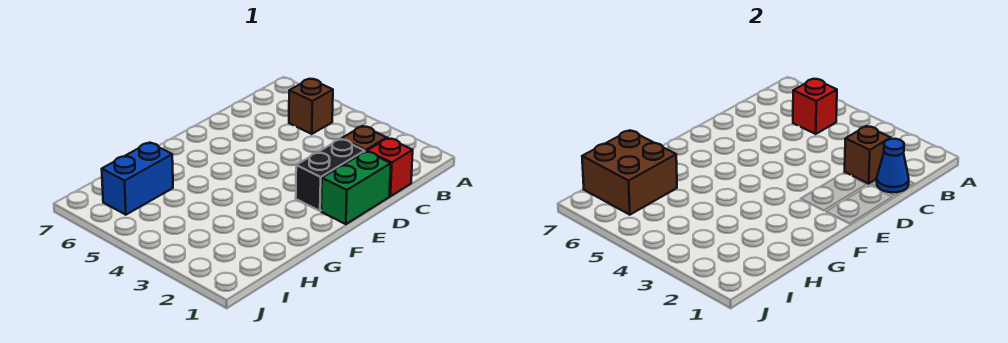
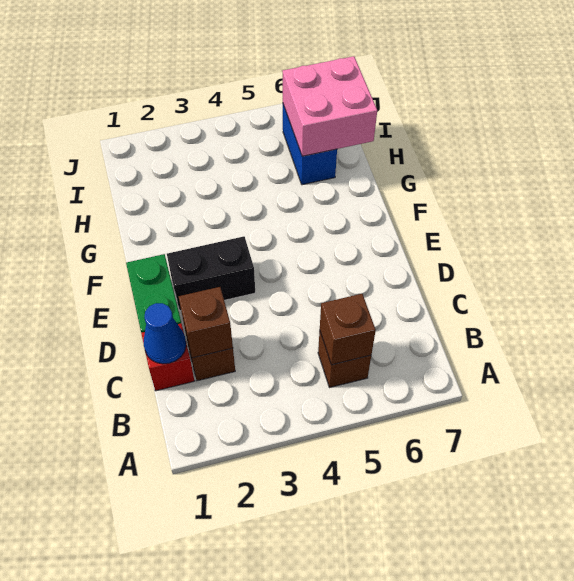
red 1x1 brick [793,79,837,134] -> brown 1x1 brick [320,294,376,365]
black 1x2 brick [296,139,365,211] -> black 1x2 brick turned to [167,236,255,311]
brown 2x2 brick [582,130,677,215] -> pink 2x2 brick [282,56,377,156]

